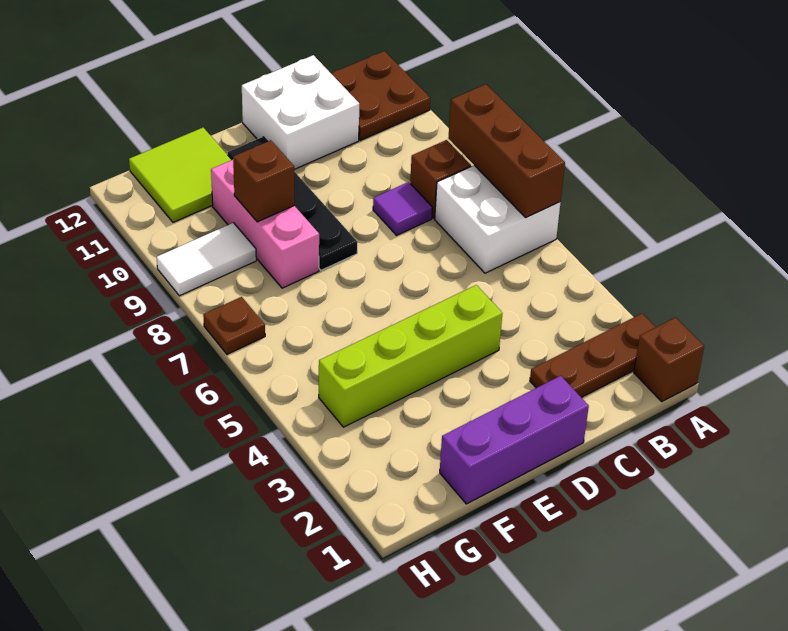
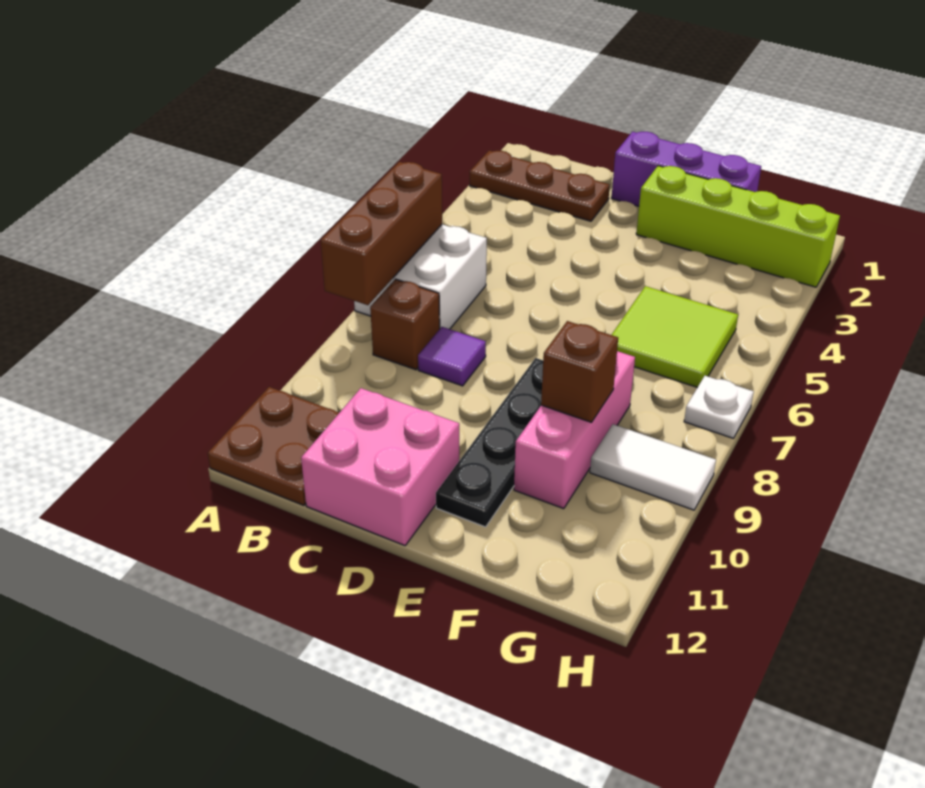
brown 1x1 brick [634,318,704,401] -> none
white 2x2 brick [242,55,359,169] -> pink 2x2 brick [301,388,459,546]
lime 1x4 brick [319,285,502,427] -> lime 1x4 brick moved to [636,166,840,287]
lime 2x2 tile [129,128,232,222] -> lime 2x2 tile moved to [612,286,738,387]
brown 1x1 plate [203,297,265,354] -> white 1x1 plate [684,376,754,438]

